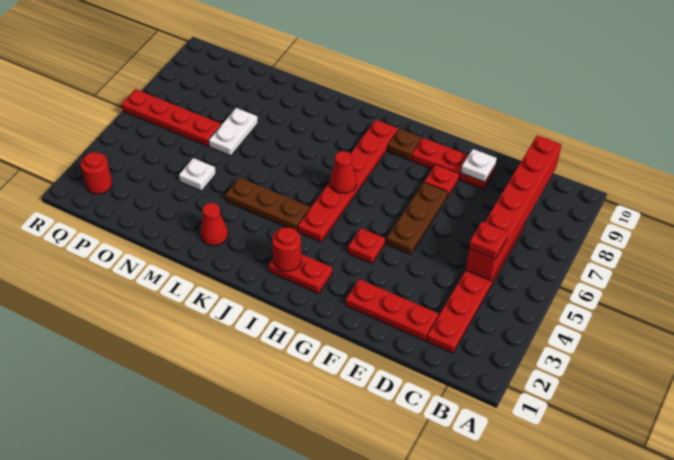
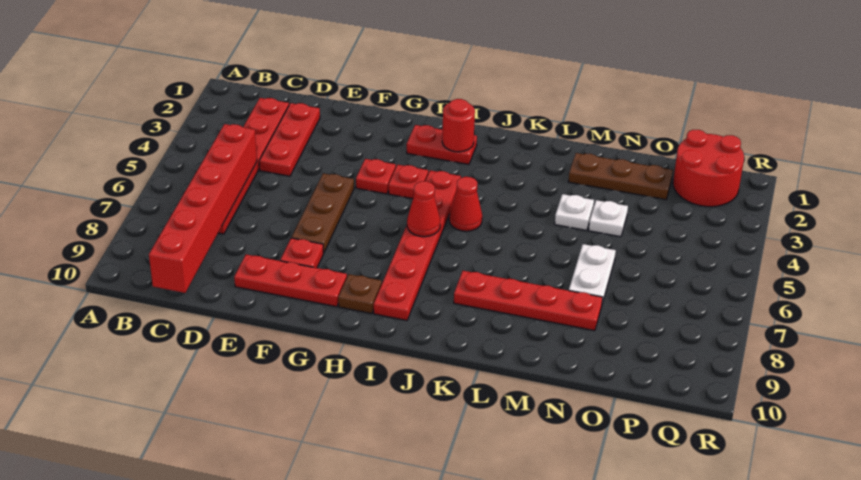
red 1x1 plate [469,222,508,259] -> red 1x1 plate moved to [389,165,428,199]
red 1x3 plate [346,279,438,341] -> red 1x3 plate turned to [259,103,320,176]
white 1x1 plate [461,149,497,182] -> white 1x1 plate moved to [555,194,594,230]
brown 1x3 plate [225,177,310,231] -> brown 1x3 plate moved to [568,153,673,200]
red 1x1 cone [201,203,228,246] -> red 1x1 cone moved to [449,177,482,231]
red 1x4 plate [121,89,221,146] -> red 1x4 plate moved to [454,271,603,331]
red 1x1 round brick [80,152,112,194] -> red 2x2 round brick [673,130,744,207]

